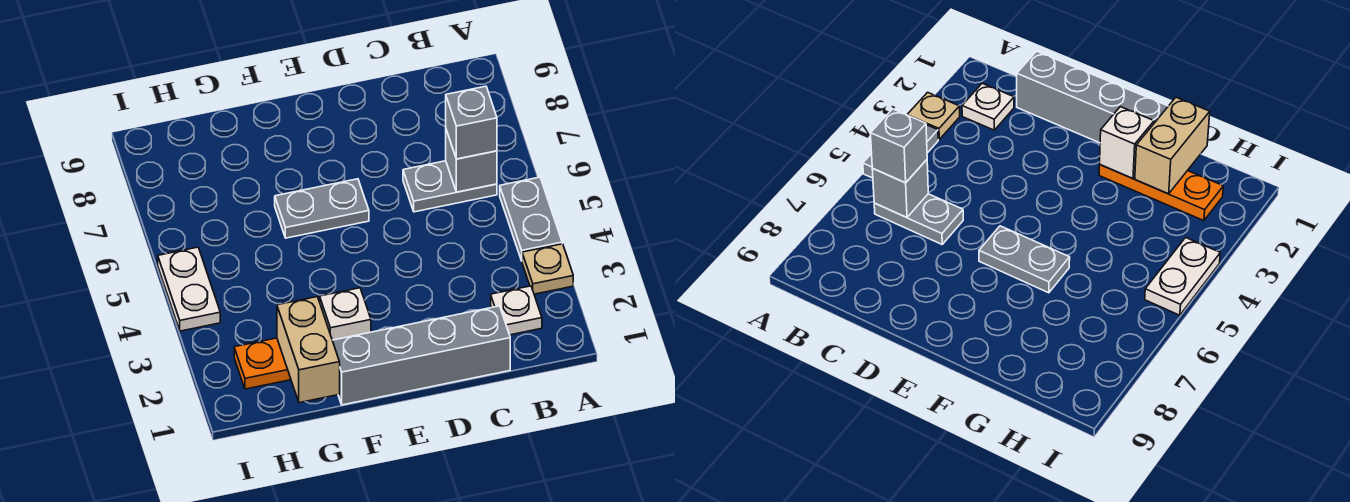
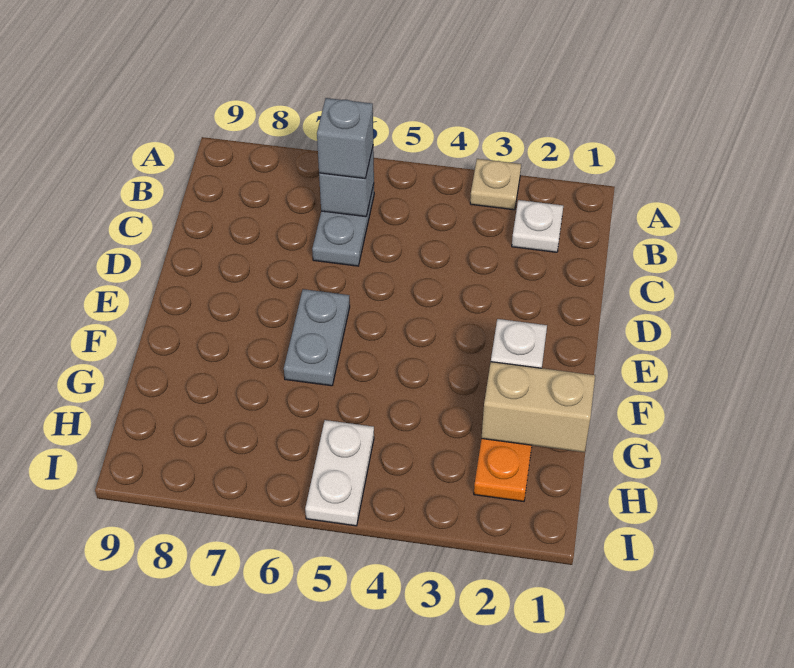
grey 1x2 plate [500,177,562,261] -> none
grey 1x4 brick [332,306,510,405] -> none
white 1x2 plate [158,247,220,331] -> white 1x2 plate turned to [305,420,374,526]

